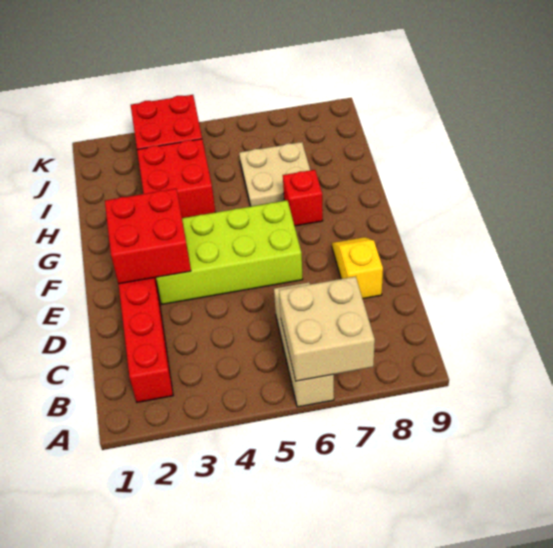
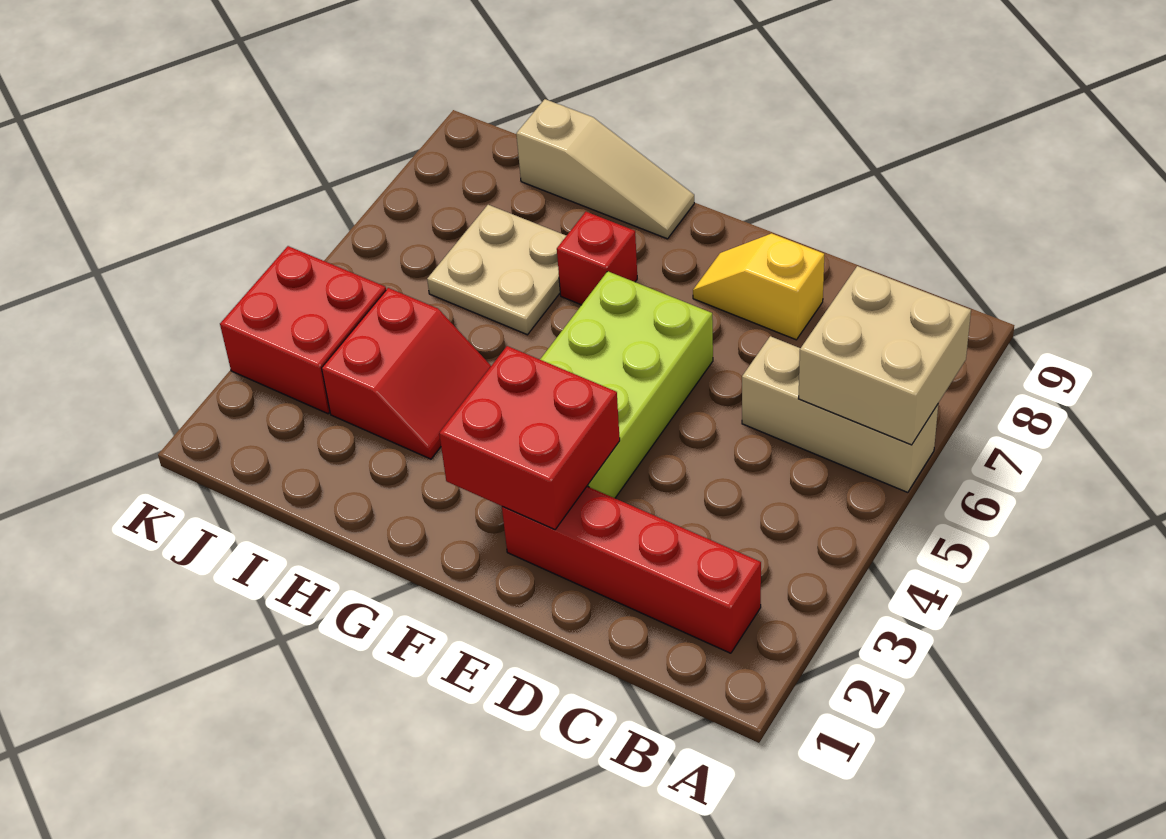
none -> tan 1x3 slope [516,99,694,239]
red 2x2 brick [137,139,215,218] -> red 2x2 slope [322,288,491,459]

